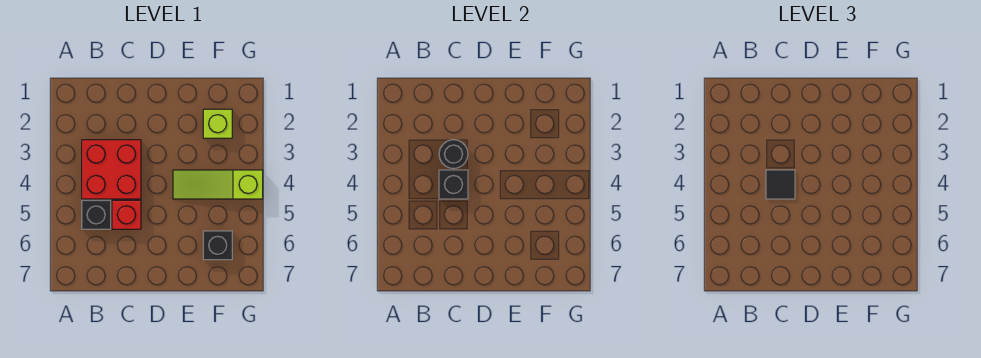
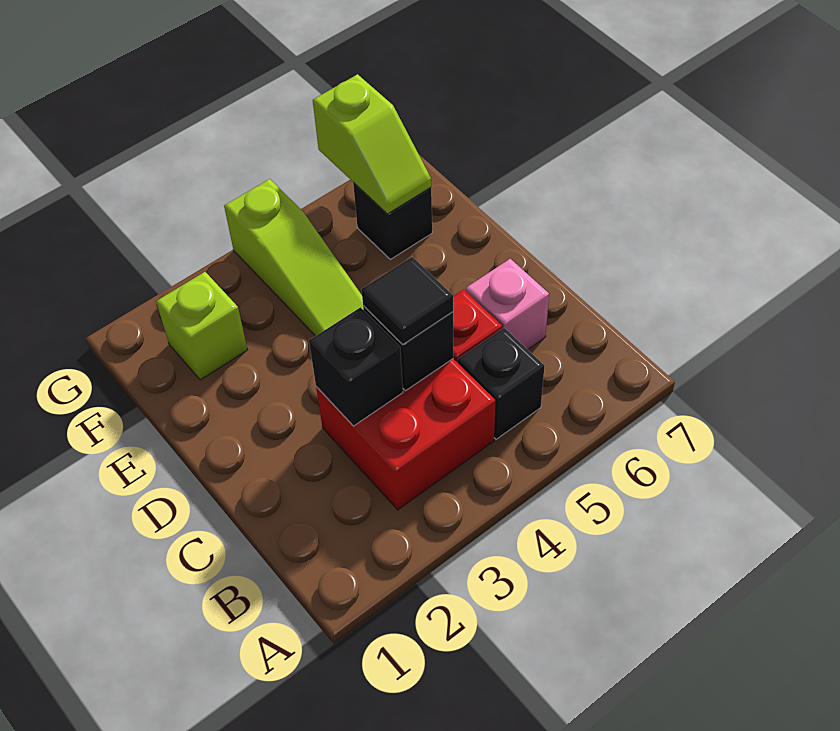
black 1x1 round brick [439,140,468,169] -> black 1x1 brick [309,307,403,426]
none -> pink 1x1 brick [466,259,549,349]
none -> lime 1x2 slope [313,74,431,214]

